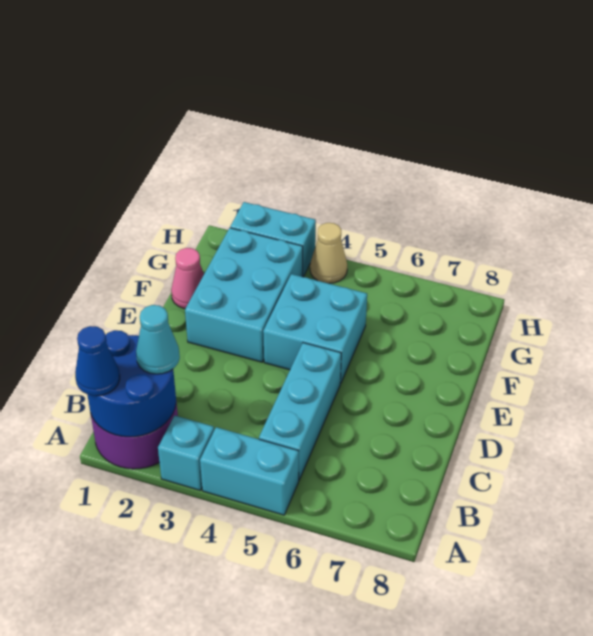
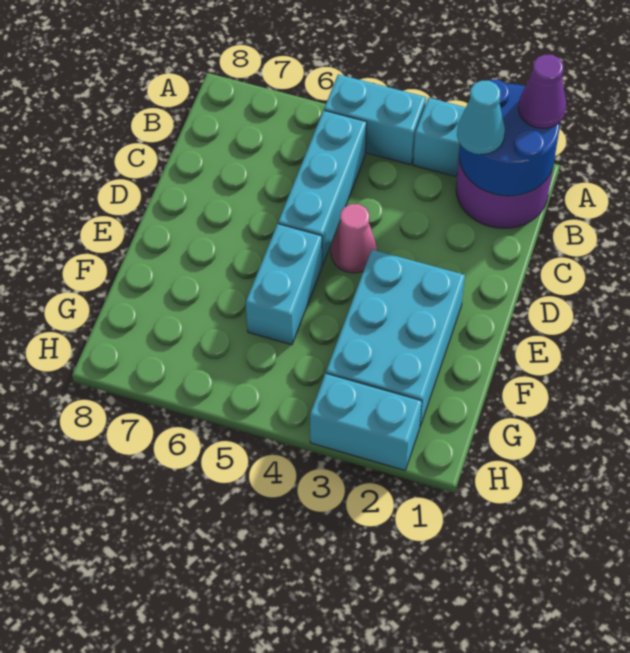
blue 1x1 cone [75,326,120,396] -> purple 1x1 cone [518,55,566,128]
cyan 2x2 brick [263,274,367,384] -> cyan 1x2 brick [246,224,322,345]
pink 1x1 cone [171,248,204,309] -> pink 1x1 cone moved to [331,204,377,273]
tan 1x1 cone [310,223,347,283] -> none

